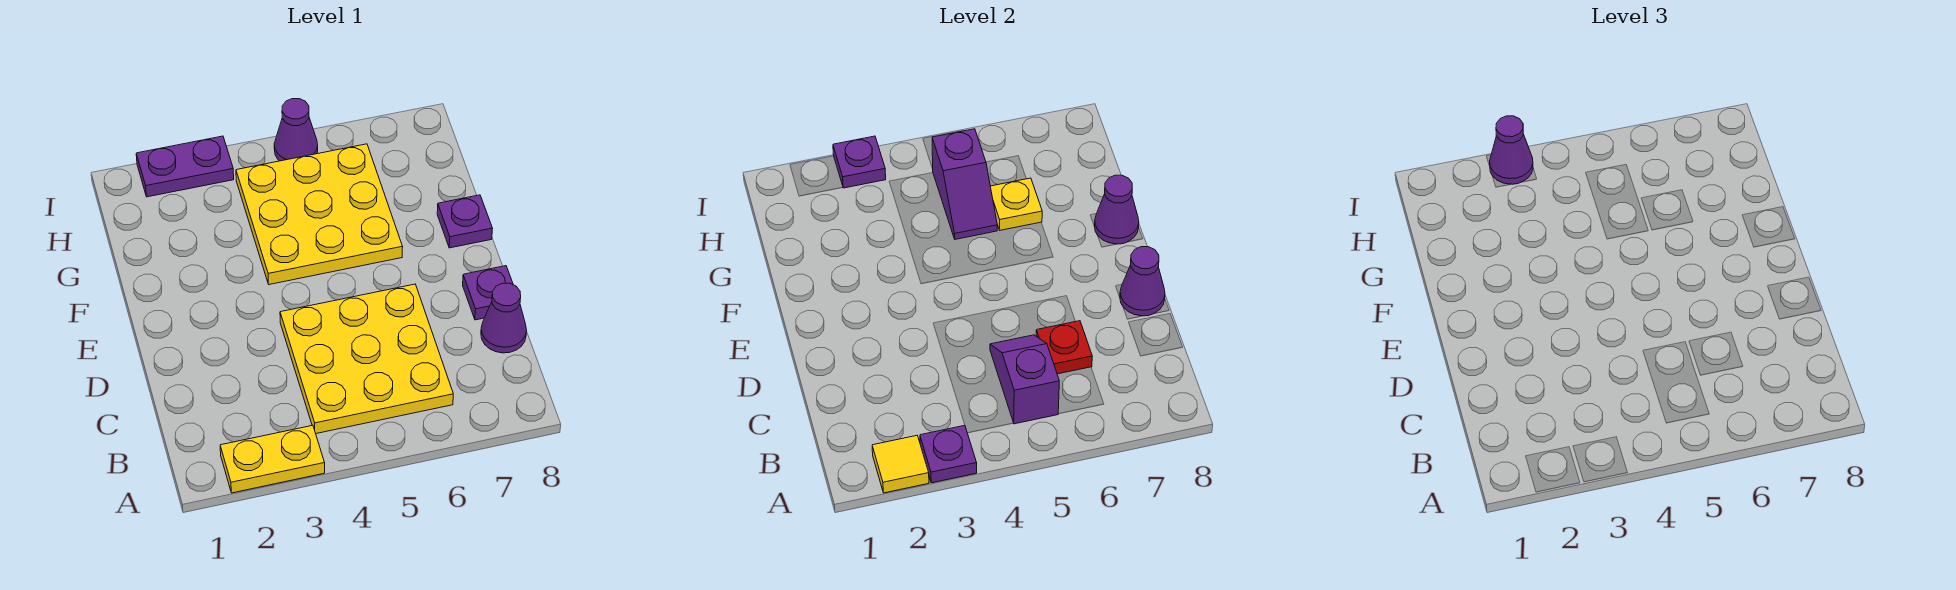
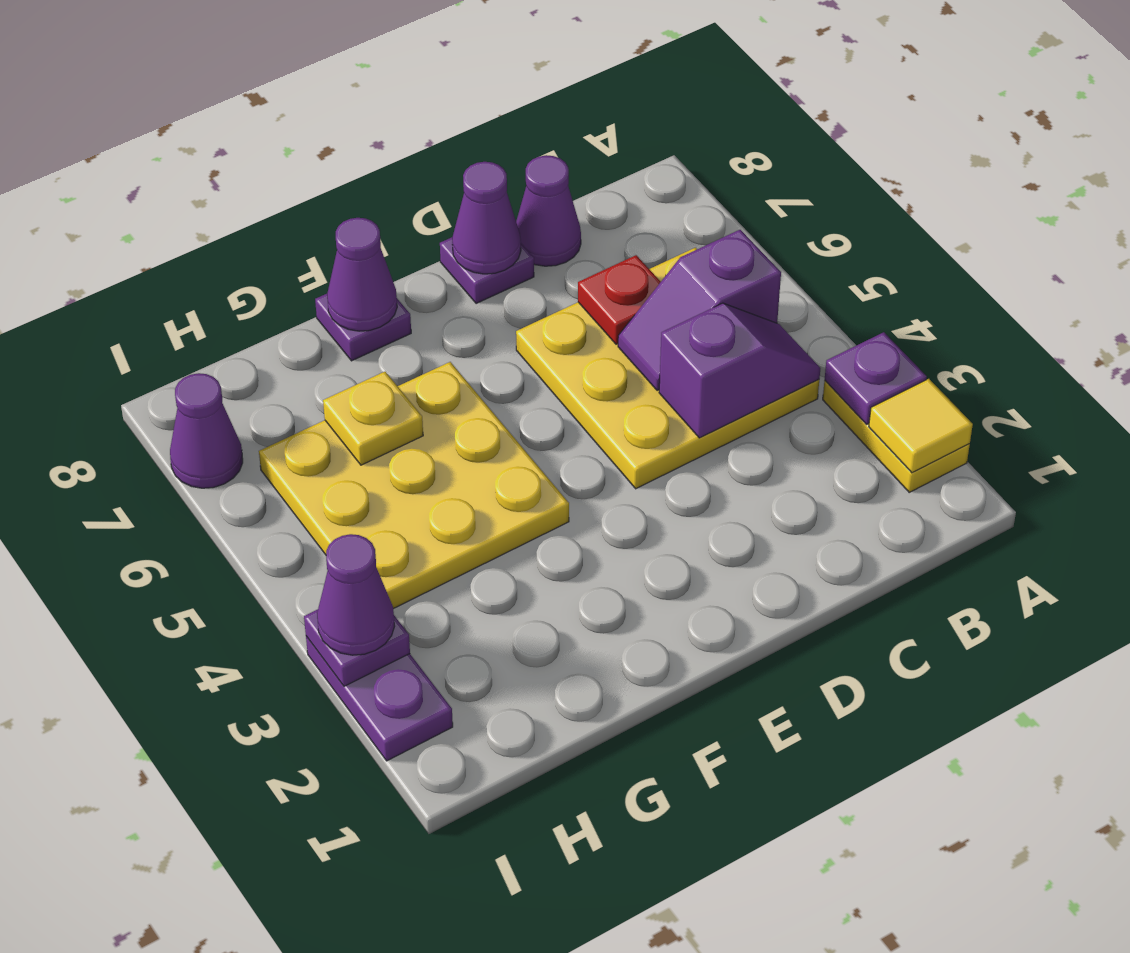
purple 1x2 slope [932,129,997,239] -> purple 1x2 slope moved to [659,303,820,438]
purple 1x1 cone [274,99,318,161] -> purple 1x1 cone moved to [170,373,243,488]

